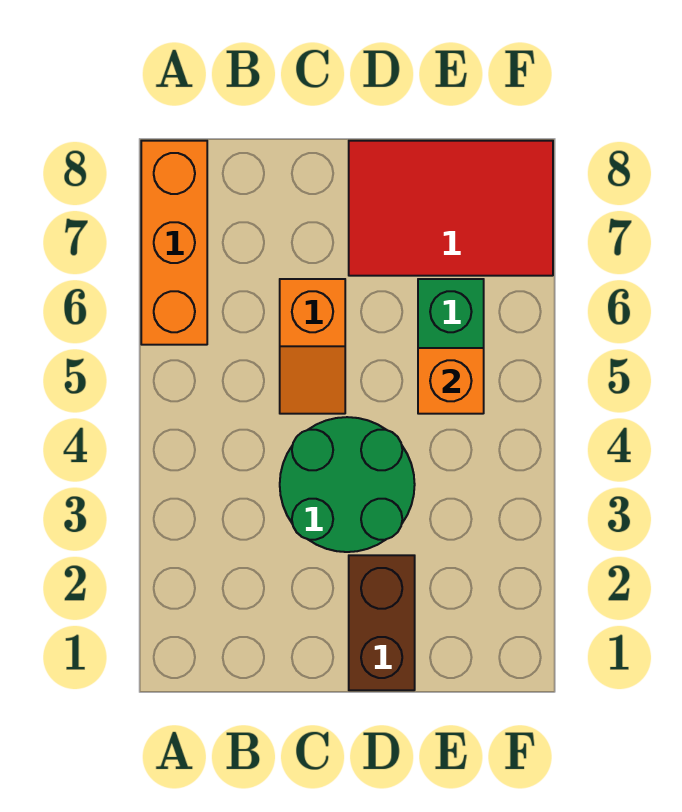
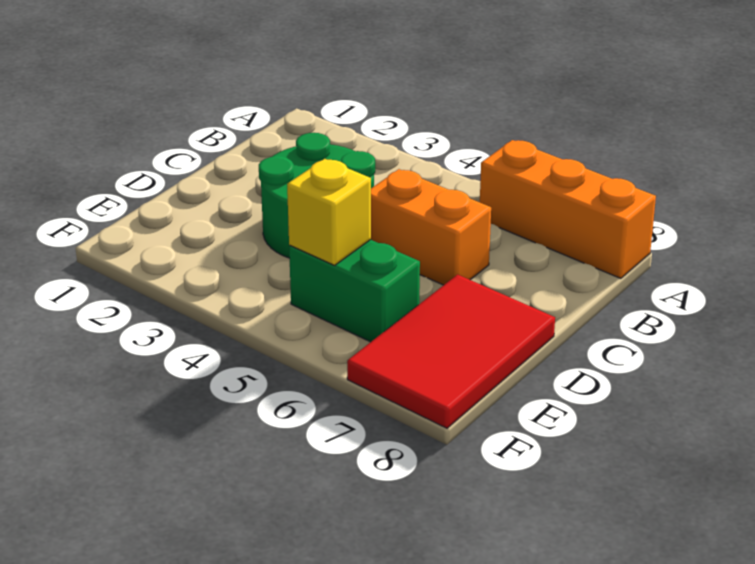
orange 1x2 slope [280,279,345,414] -> orange 1x2 brick [371,169,491,285]
brown 1x2 brick [349,555,415,690] -> none
orange 1x1 brick [418,348,484,414] -> yellow 1x1 brick [287,159,371,265]

